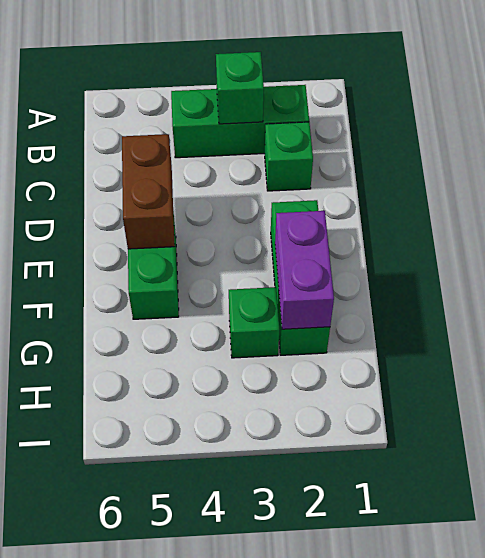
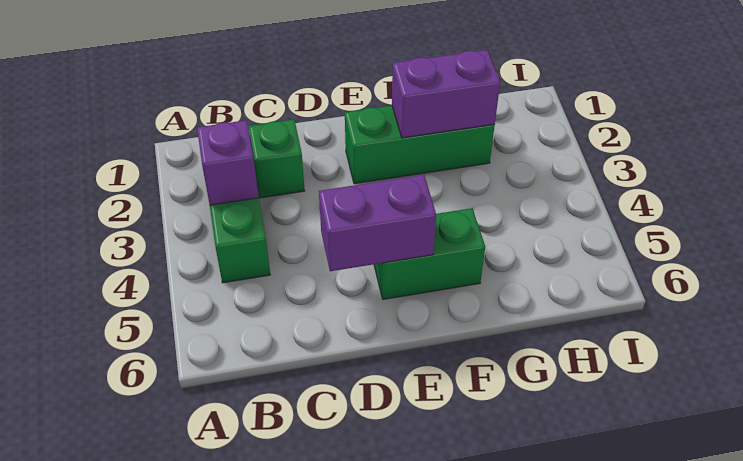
green 1x1 brick [216,52,264,124] -> purple 1x1 brick [197,120,259,205]
brown 1x2 brick [122,134,175,249] -> purple 1x2 brick [319,175,436,271]
green 1x1 brick [229,287,279,358] -> none

